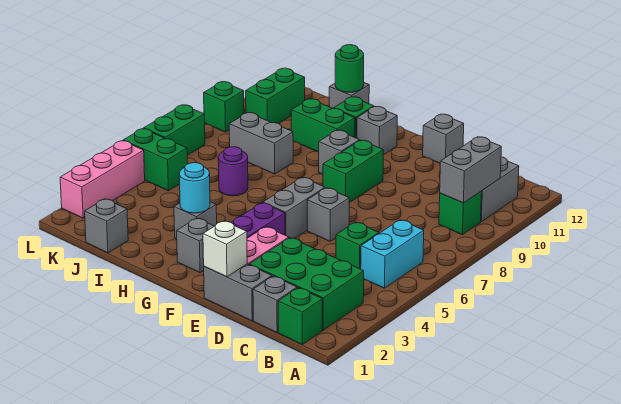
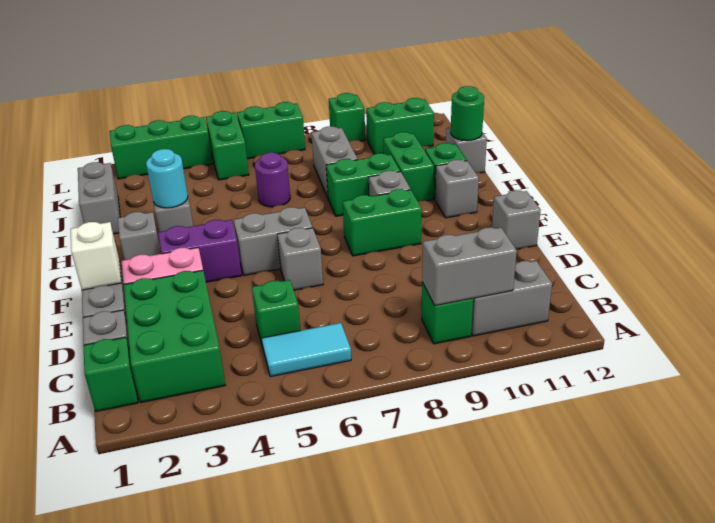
cyan 1x2 brick [361,220,424,288] -> cyan 1x2 tile [262,323,351,377]
none -> green 1x2 brick [326,153,400,216]
grey 1x1 brick [85,199,128,253] -> grey 1x2 brick [78,162,120,234]
pink 1x3 brick [60,141,145,218] -> green 1x3 brick [110,116,213,179]

